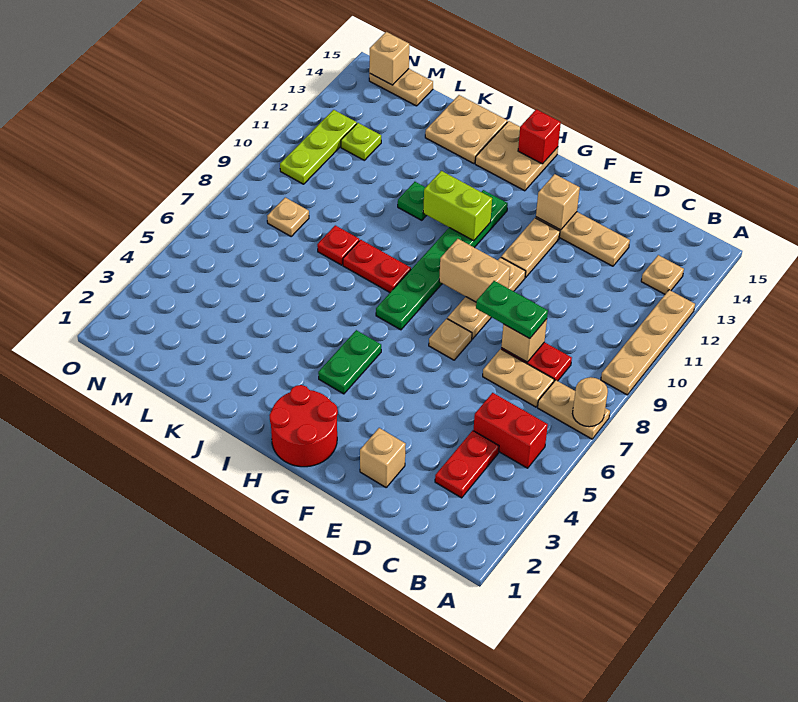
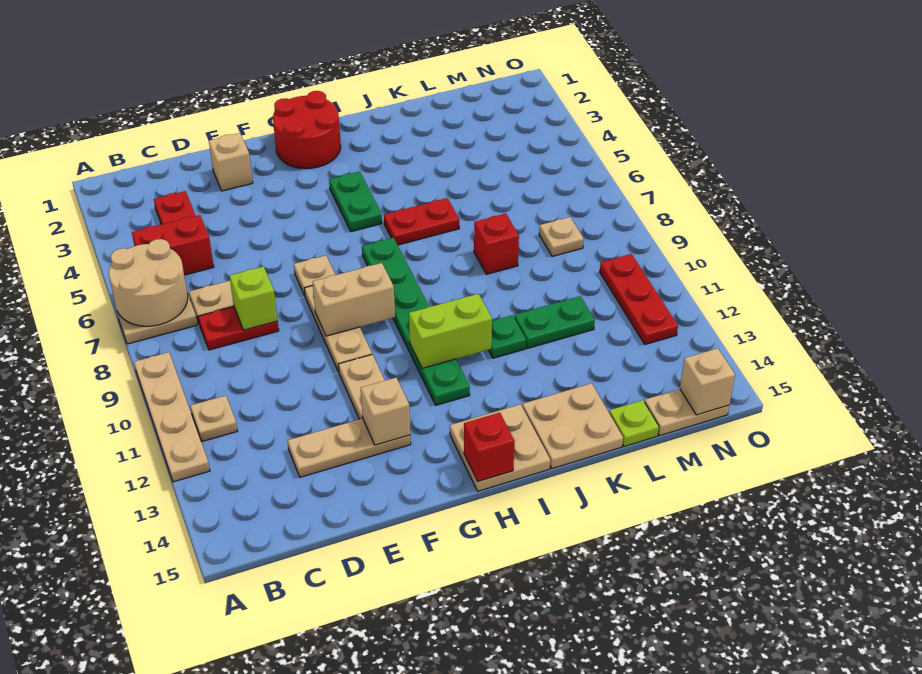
tan 1x1 round brick [573,377,608,427] -> tan 2x2 round brick [109,239,188,326]
tan 1x1 plate [641,255,684,294] -> tan 1x1 plate moved to [191,396,237,442]
tan 1x1 brick [501,319,547,362] -> lime 1x1 brick [230,267,278,330]
green 1x2 plate [476,281,548,339] -> green 1x2 plate moved to [514,296,595,348]
red 1x2 plate [343,240,411,292] -> red 1x2 plate moved to [384,198,459,245]
red 1x1 plate [317,225,359,265] -> red 1x1 brick [474,214,519,274]
lime 1x1 plate [341,123,381,160] -> lime 1x1 plate moved to [609,400,659,447]
lime 1x3 plate [280,110,357,184] -> red 1x3 plate [600,254,678,345]

